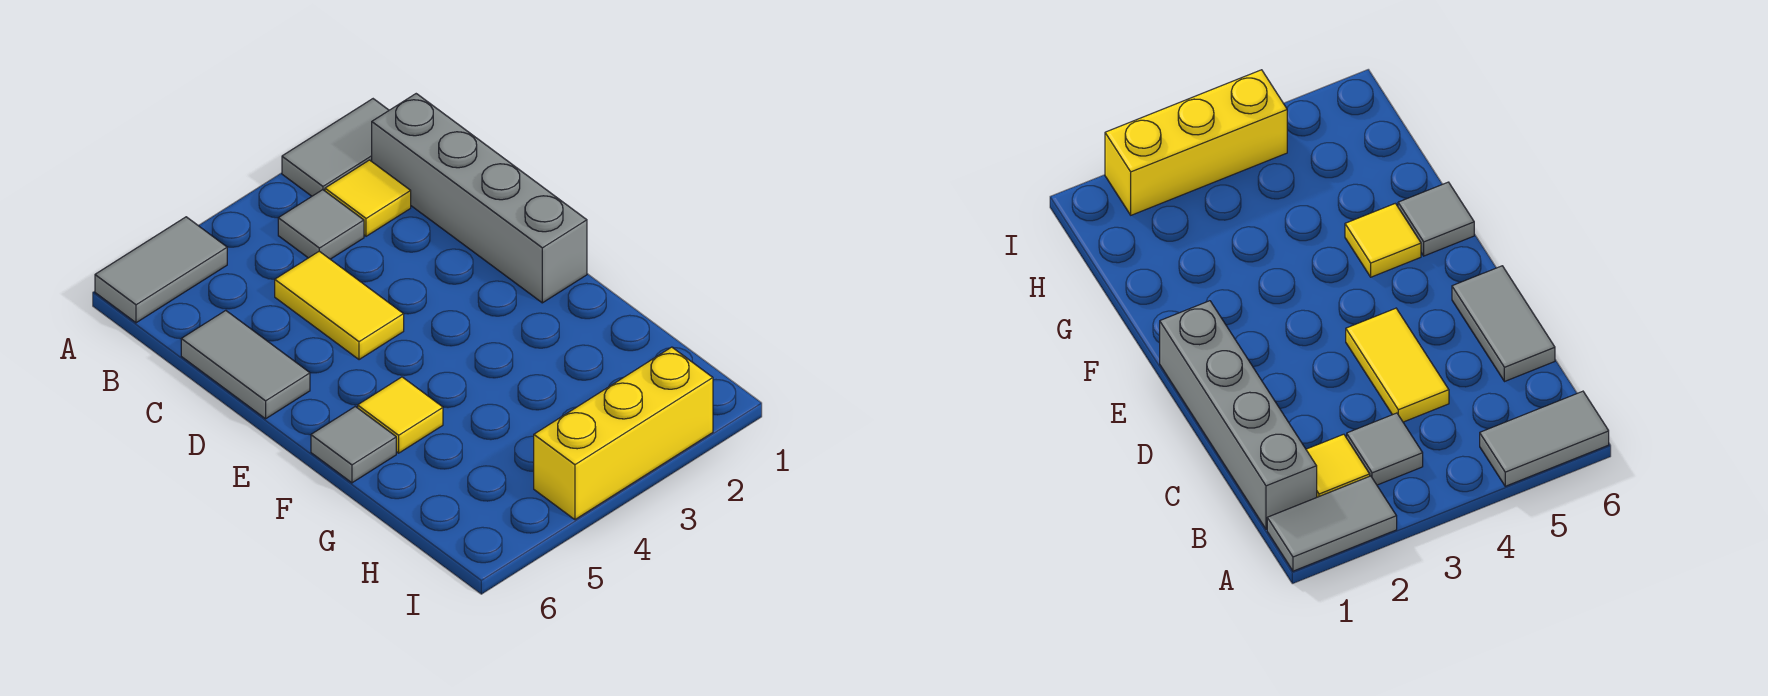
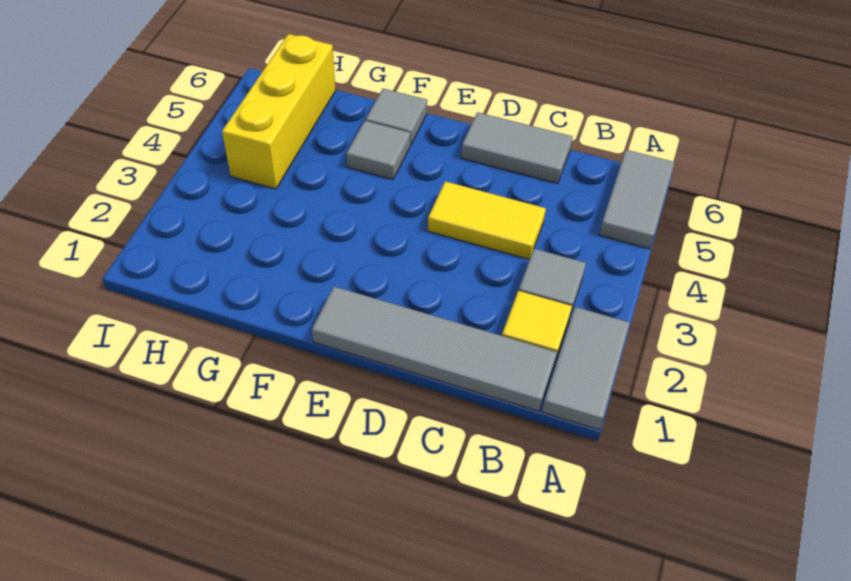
grey 1x4 brick [372,94,587,303] -> grey 1x4 tile [312,287,557,411]
yellow 1x1 tile [358,377,443,453] -> grey 1x1 tile [346,121,410,179]
yellow 1x3 brick [534,347,713,520] -> yellow 1x3 brick moved to [222,34,336,189]

